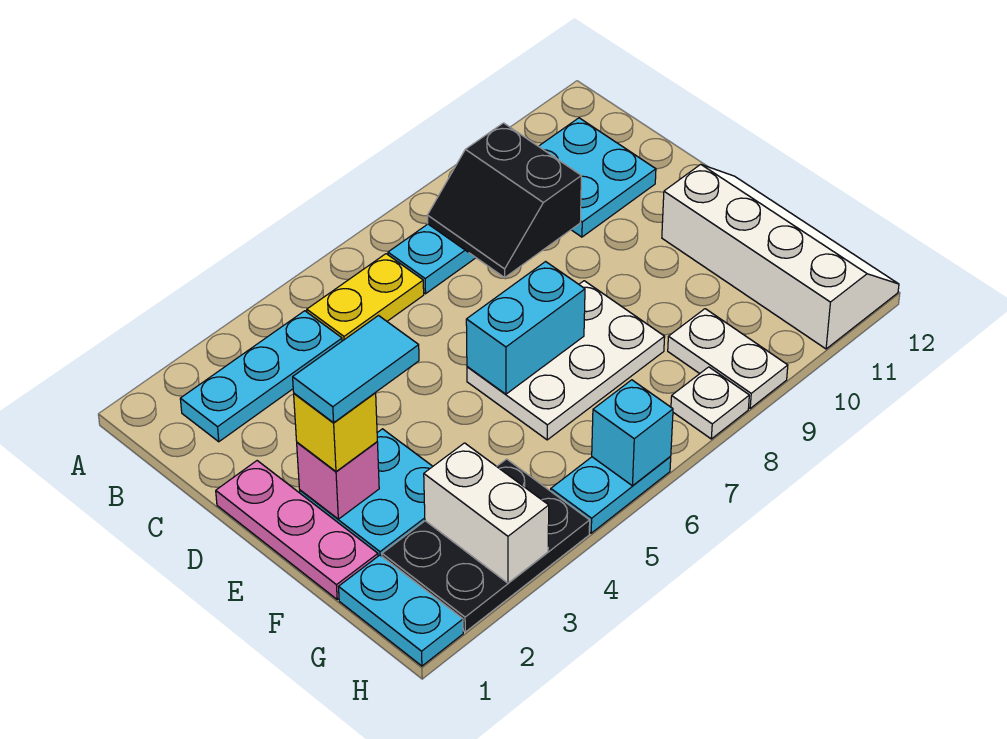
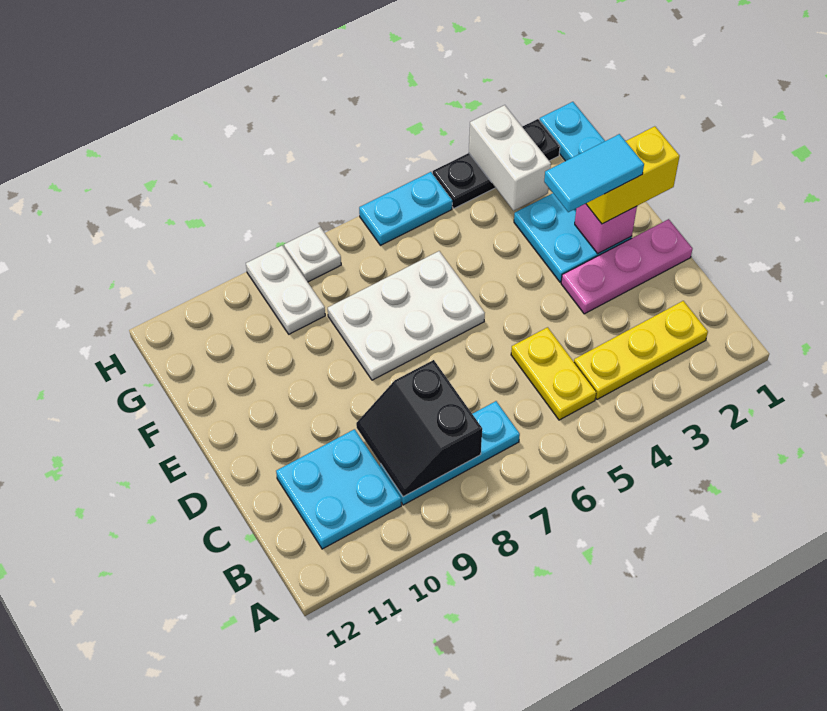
cyan 1x3 plate [180,311,342,442] -> yellow 1x3 plate [574,301,708,399]
yellow 1x2 plate [307,254,424,341] -> yellow 1x2 plate turned to [511,327,596,420]
black 2x2 slope [427,123,581,277] -> black 2x2 slope turned to [356,360,482,497]
pink 1x3 plate [216,461,378,599] -> pink 1x3 plate turned to [561,219,692,314]
yellow 1x1 brick [294,393,377,472] -> yellow 1x2 brick [586,126,680,224]
cyan 1x2 brick [466,262,585,394] -> none
white 2x4 slope [662,164,899,349] -> none
black 2x3 plate [382,459,590,632] -> black 1x3 plate [433,119,560,208]
cyan 1x1 brick [592,380,673,486] -> none

